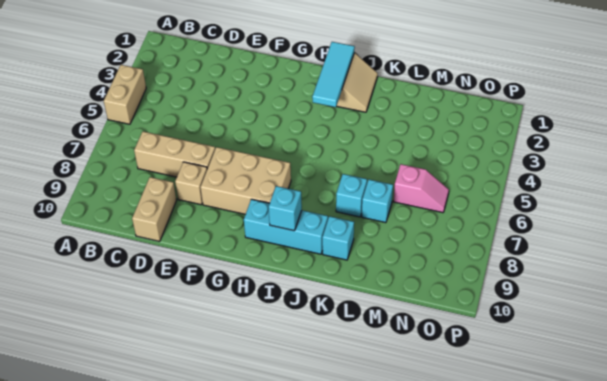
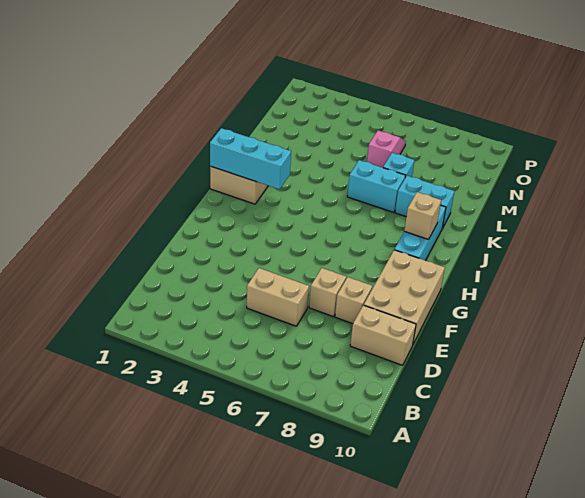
tan 1x2 brick [104,65,146,124] -> tan 1x2 brick moved to [247,268,309,326]
tan 1x3 brick [134,132,215,177] -> tan 1x1 brick [309,268,346,317]
tan 2x3 brick [200,147,291,214] -> tan 2x3 brick moved to [364,250,445,344]
cyan 1x3 tile [312,42,355,107] -> cyan 1x3 brick [210,128,291,189]
cyan 1x1 brick [269,186,302,231] -> tan 1x1 brick [404,192,441,240]
cyan 1x1 brick [336,174,367,217] -> cyan 1x2 brick [347,160,406,212]
cyan 1x1 brick [322,216,354,260] -> cyan 1x2 brick [395,176,454,228]

